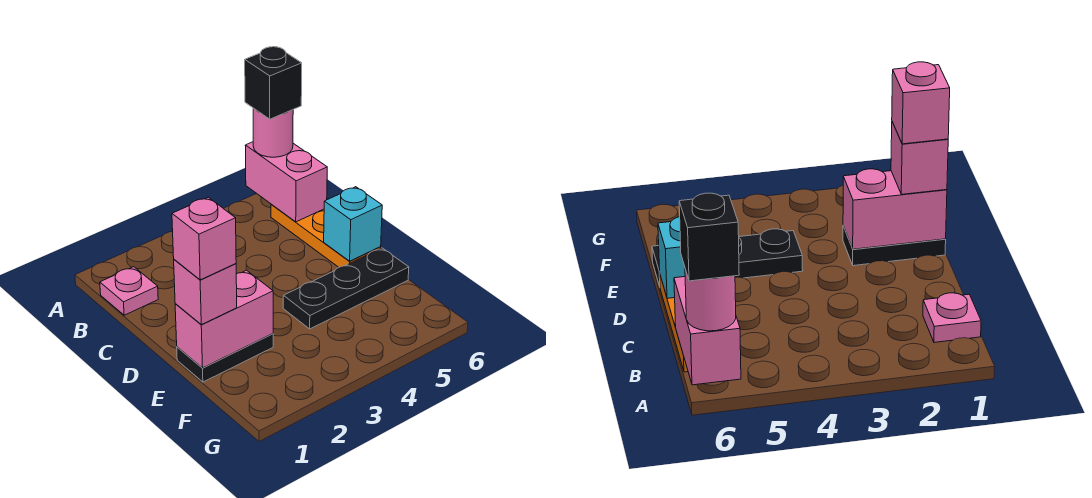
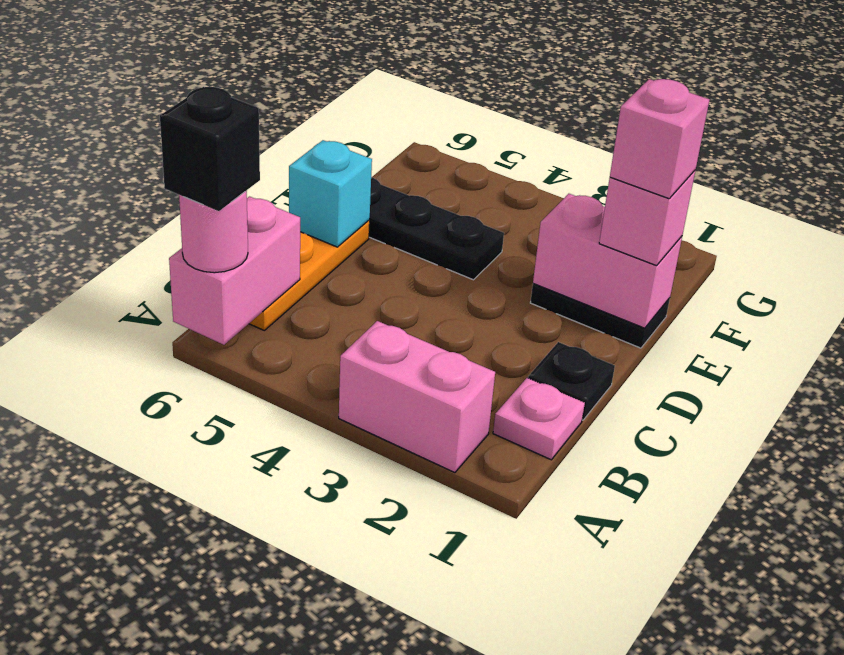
none -> pink 1x2 brick [339,321,495,473]
none -> black 1x1 plate [528,342,615,420]

